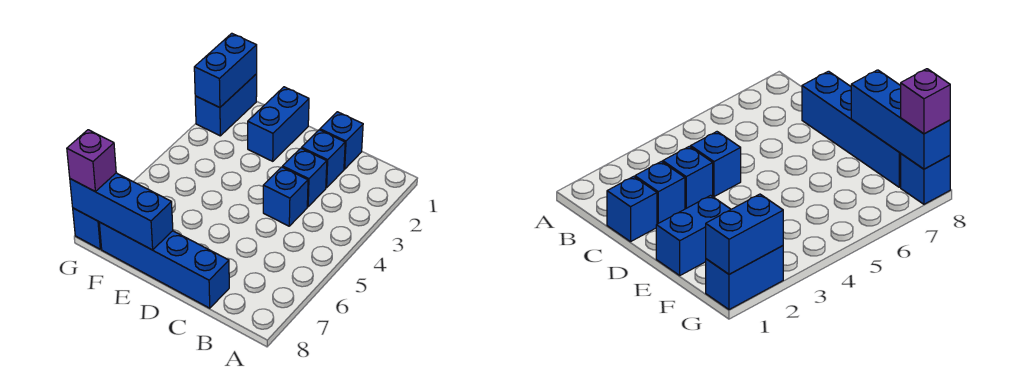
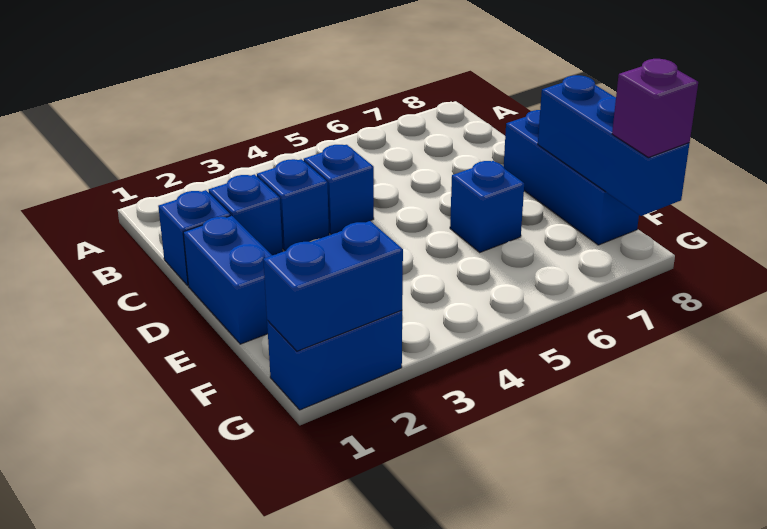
blue 1x4 brick [99,222,229,308] -> blue 1x3 brick [504,110,639,245]
blue 1x2 brick [248,87,309,161] -> blue 1x2 brick turned to [183,216,272,344]
blue 1x1 brick [73,208,101,249] -> blue 1x1 brick moved to [450,161,524,252]

